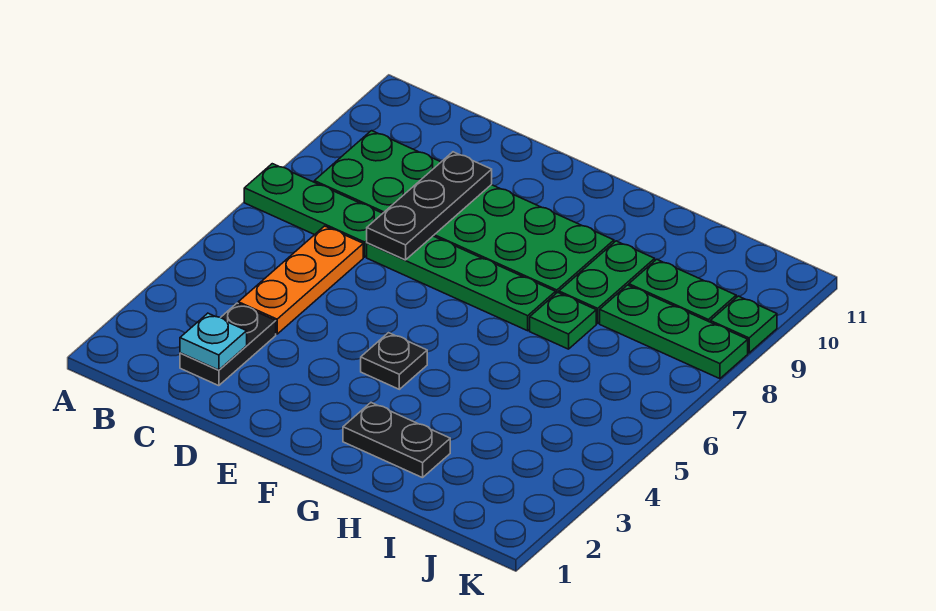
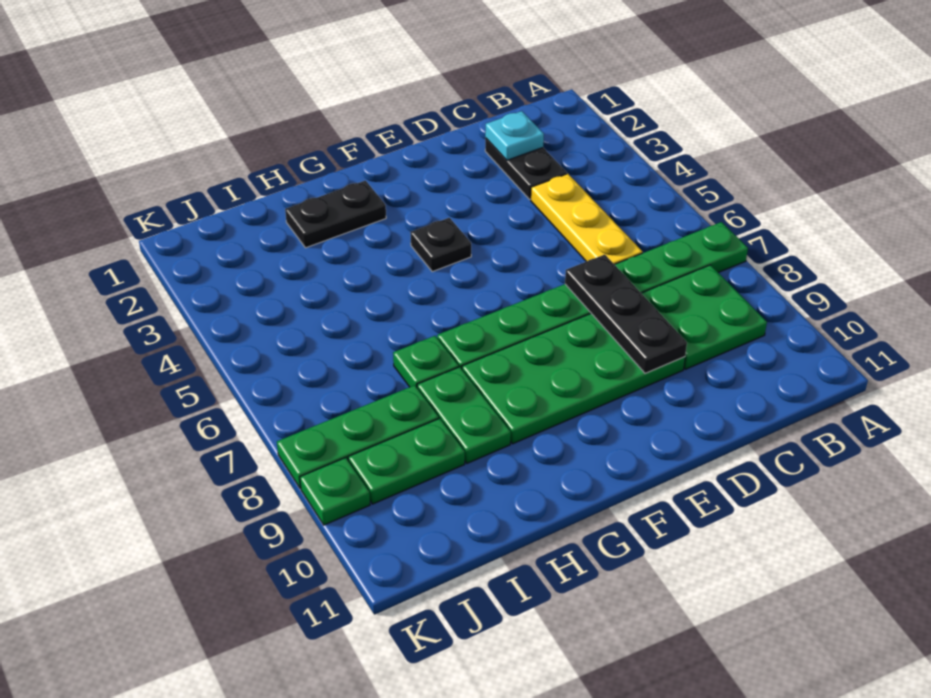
orange 1x3 plate [238,226,363,334] -> yellow 1x3 plate [531,174,642,264]

